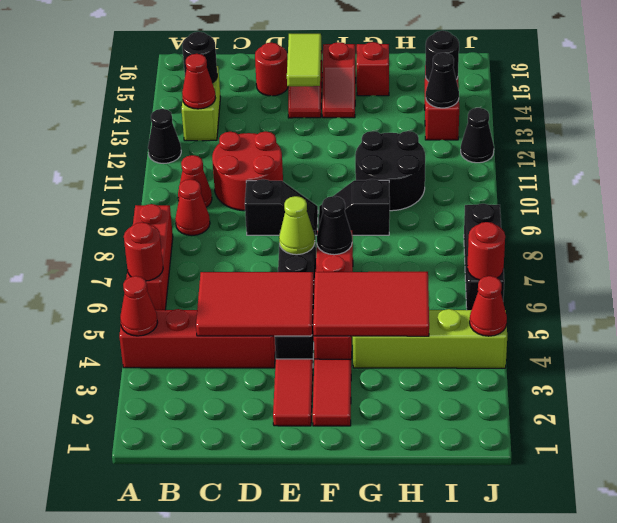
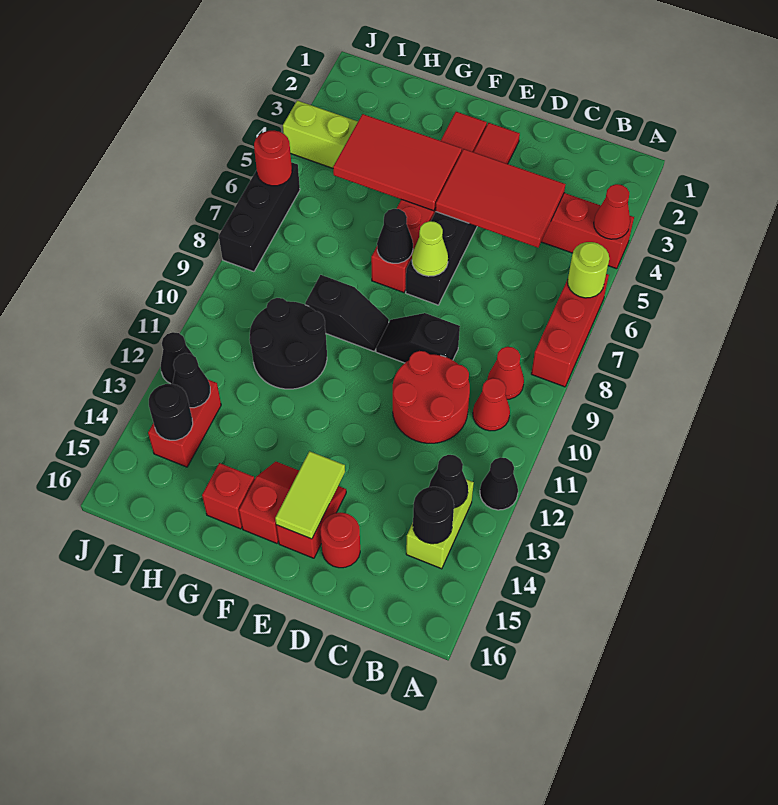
red 1x1 round brick [124,222,163,281] -> lime 1x1 round brick [568,242,609,298]
red 1x1 cone [182,54,216,109] -> black 1x1 cone [429,455,468,508]
red 1x1 cone [470,276,507,336] -> none

